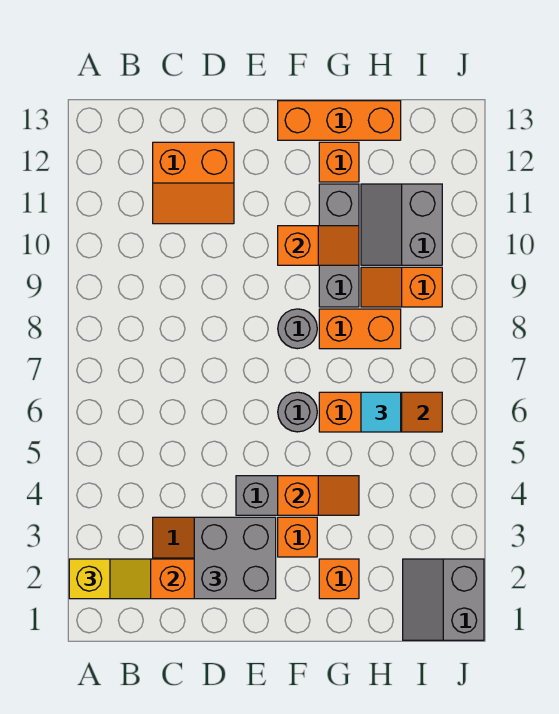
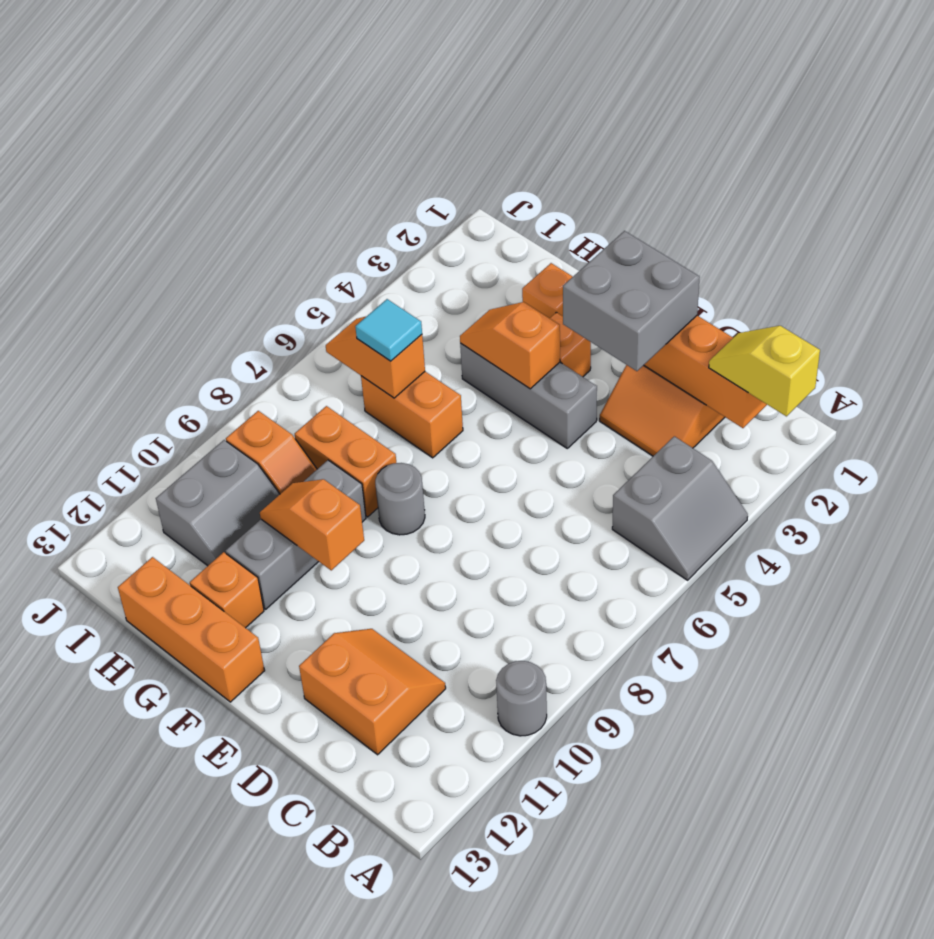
grey 1x1 round brick [278,392,317,432] -> grey 1x1 round brick moved to [496,661,547,736]
grey 2x2 slope [403,559,484,640] -> grey 2x2 slope moved to [612,436,748,580]

